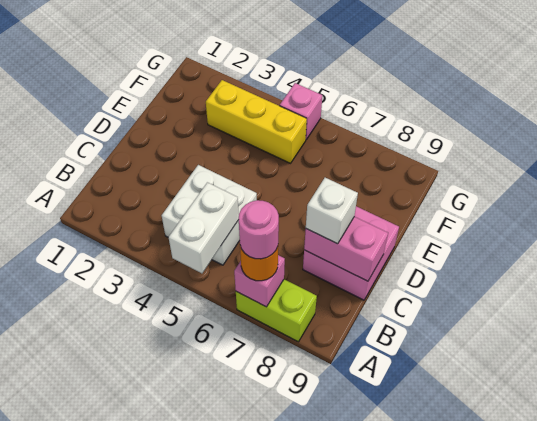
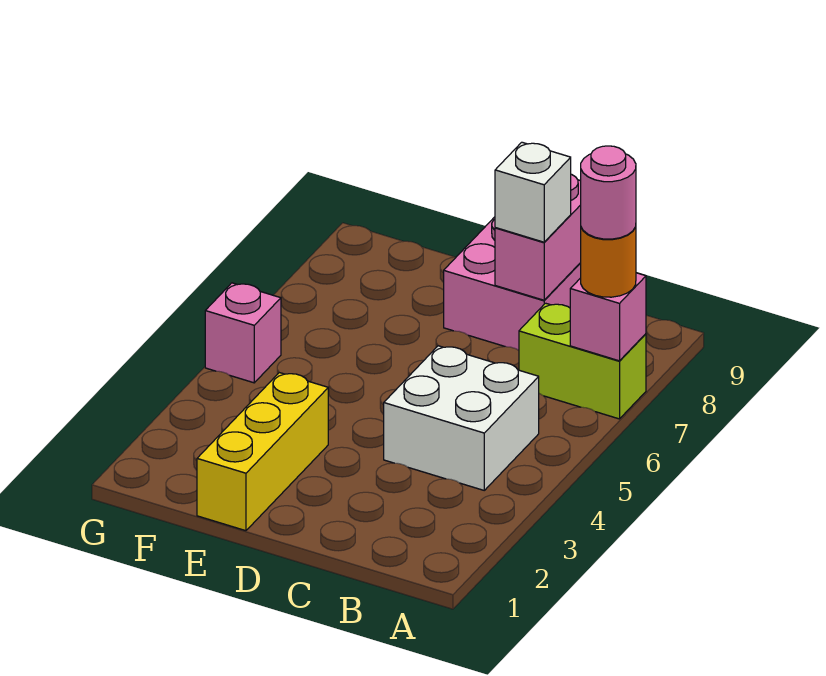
white 1x2 brick [168,182,239,273] -> none
lime 1x2 brick [236,279,317,342] -> lime 1x2 brick turned to [519,303,646,419]
yellow 1x3 brick [206,80,307,163] -> yellow 1x3 brick moved to [197,373,328,531]

